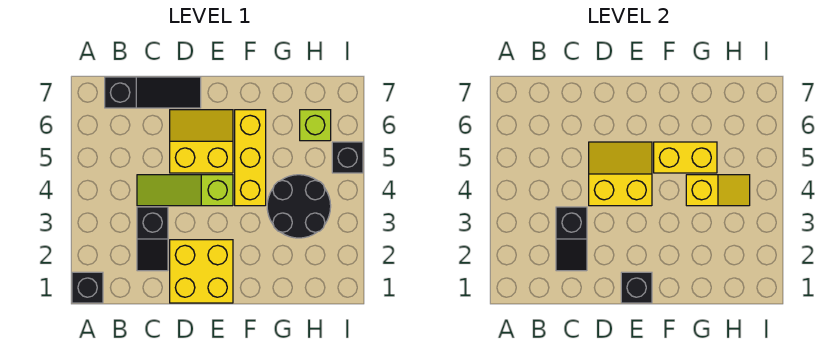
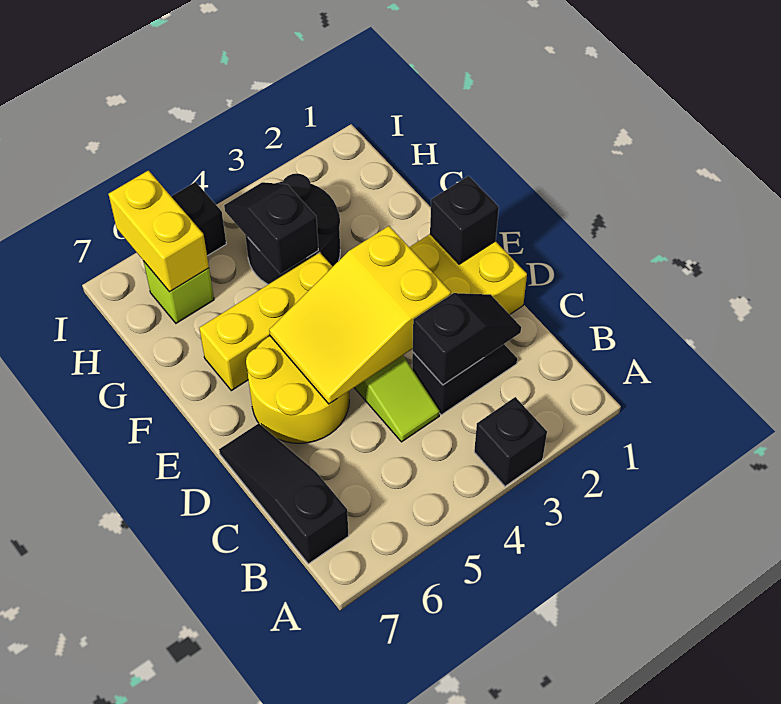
black 1x1 brick [72,272,103,303] -> black 1x1 brick moved to [474,397,547,486]
yellow 2x2 slope [589,142,652,206] -> yellow 2x3 slope [269,226,451,404]
yellow 2x2 slope [170,110,233,173] -> yellow 2x2 round brick [246,336,349,443]
yellow 1x2 brick [654,142,717,173] -> yellow 1x2 brick moved to [109,170,209,292]
yellow 1x2 slope [686,175,750,206] -> black 1x2 slope [224,182,318,274]

